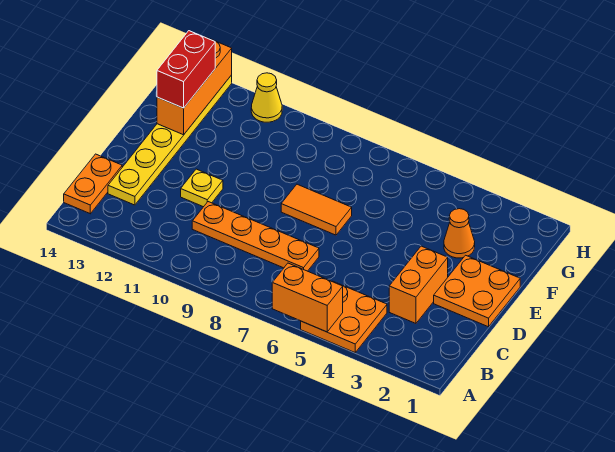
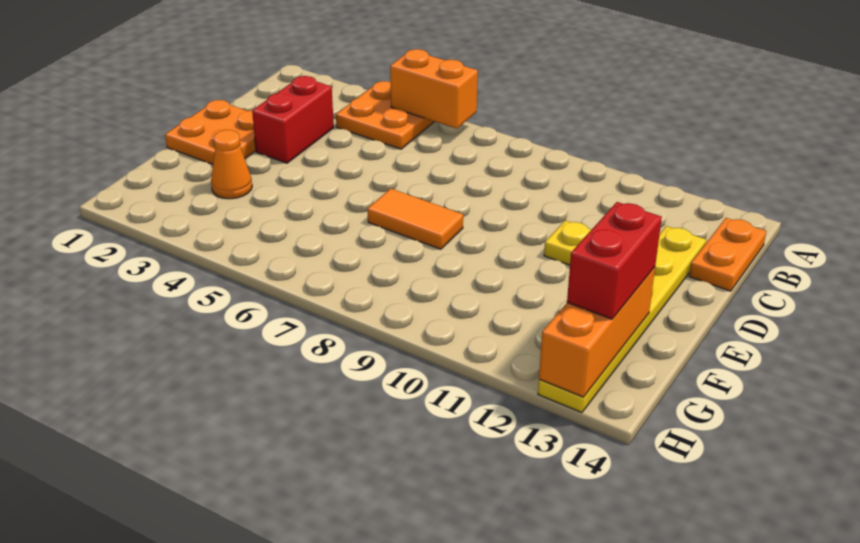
orange 1x2 brick [389,246,448,323] -> red 1x2 brick [252,76,334,163]
orange 1x4 plate [192,202,319,271] -> none
yellow 1x1 cone [251,73,282,122] -> none

